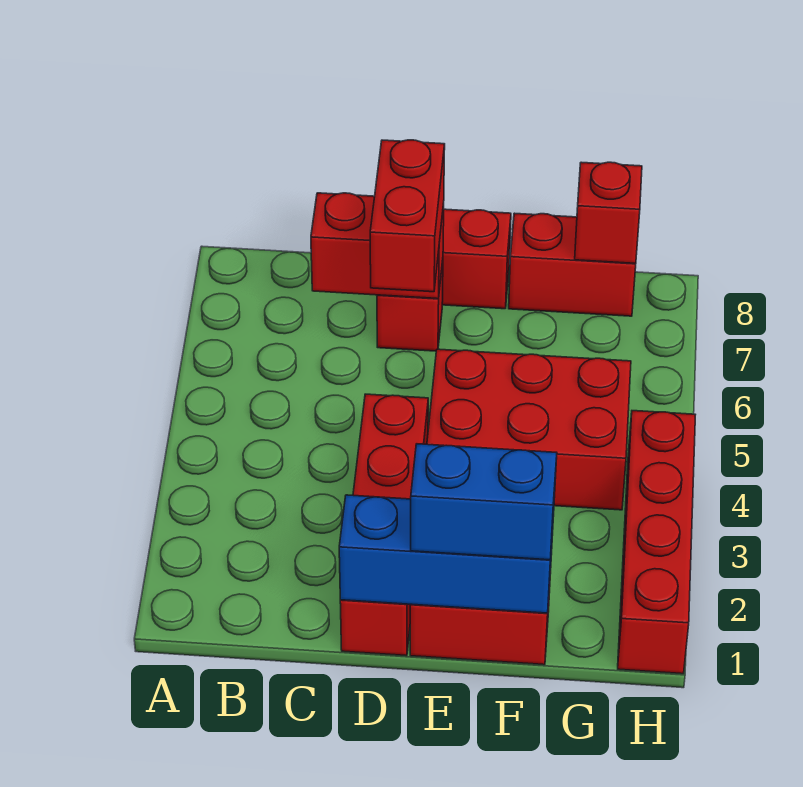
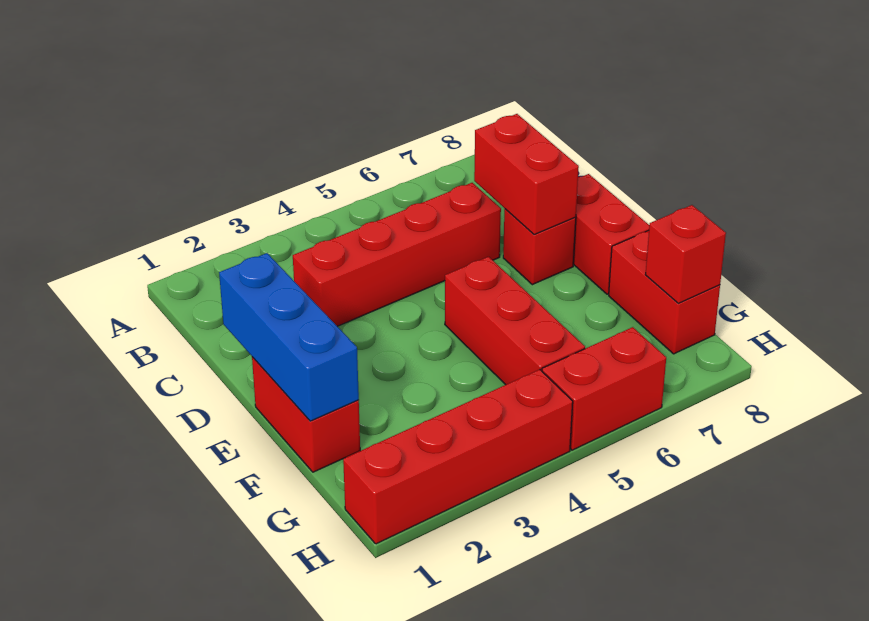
red 1x4 brick [340,394,428,656] -> red 1x4 brick moved to [293,183,501,326]
red 1x2 brick [370,140,445,292] -> red 1x2 brick moved to [542,327,666,450]
blue 1x2 brick [411,444,557,560] -> none
red 2x3 brick [427,349,631,510] -> red 1x3 brick [445,257,585,385]

